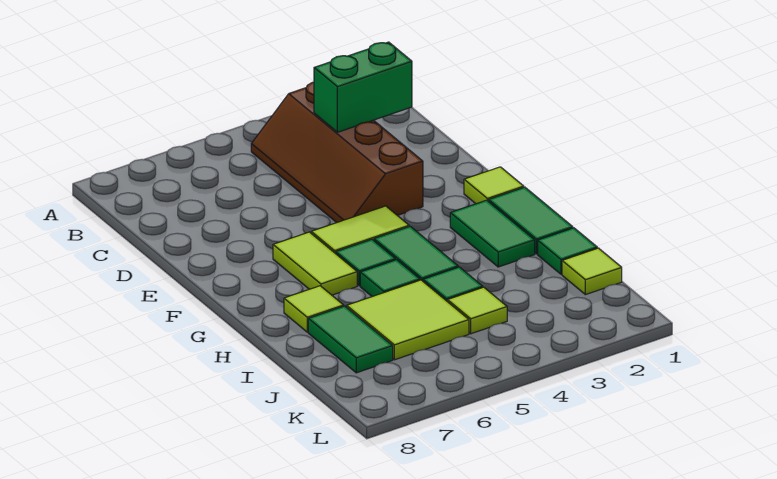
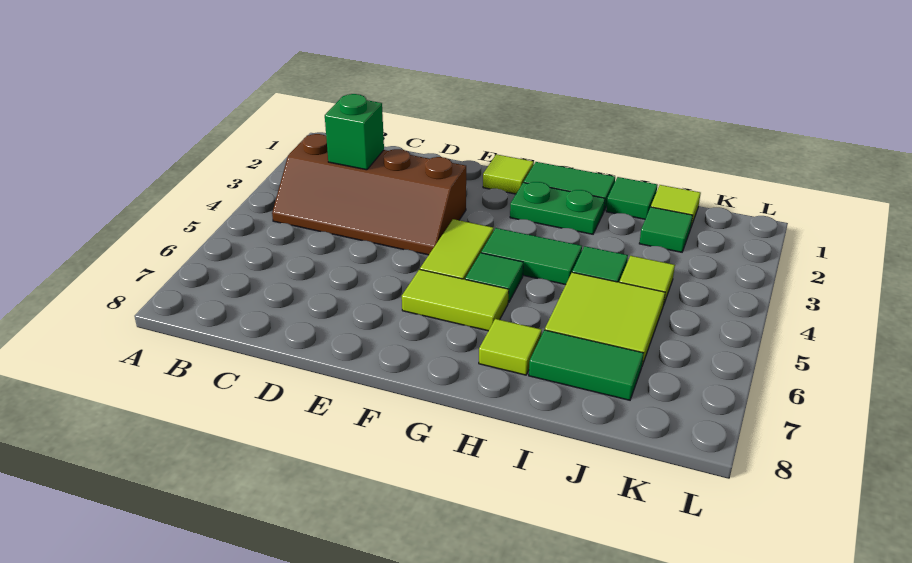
green 1x2 brick [314,42,412,132] -> green 1x1 brick [325,94,384,170]
green 1x2 tile [450,200,535,267] -> green 1x2 plate [510,182,605,234]
green 1x1 tile [360,260,420,297] -> green 1x1 tile moved to [639,207,693,252]

